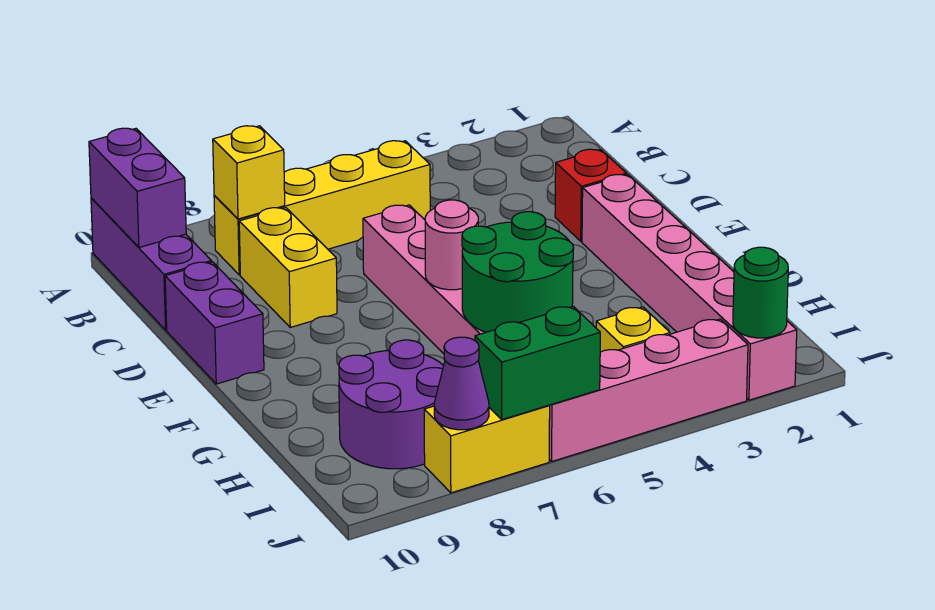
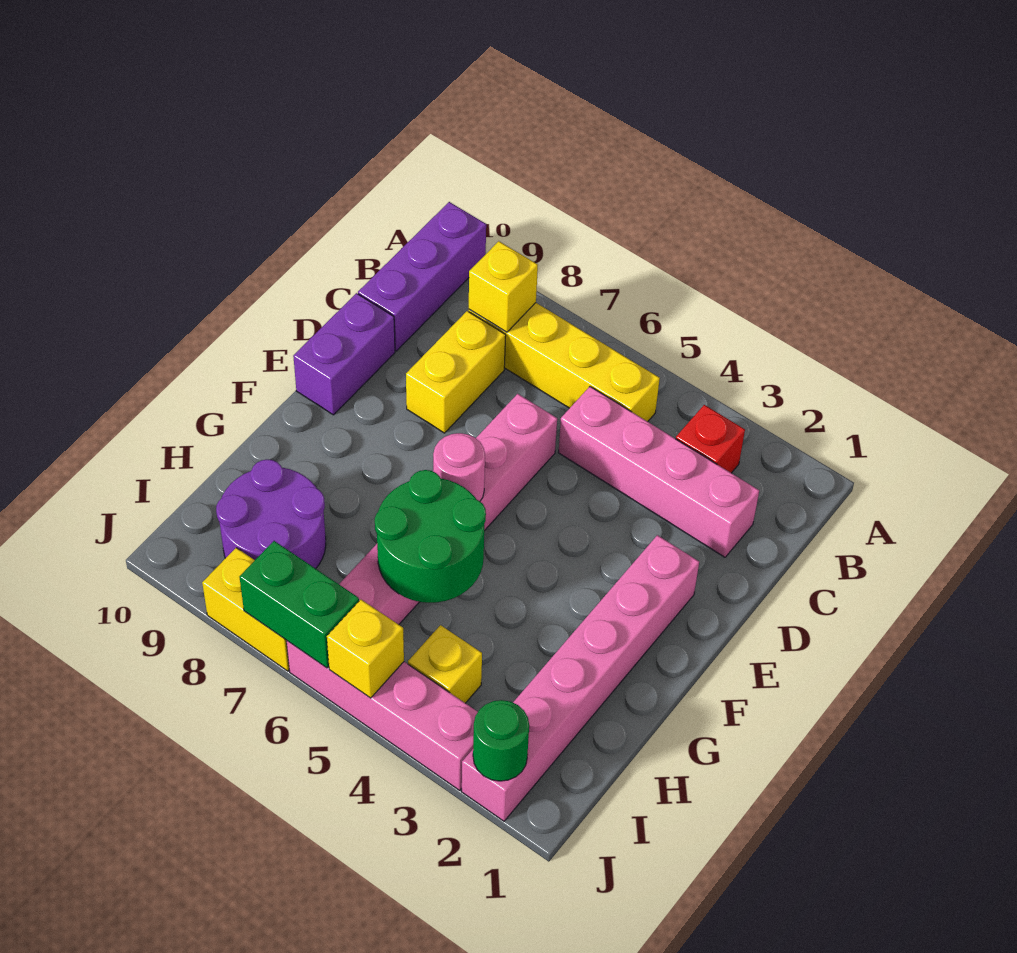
purple 1x2 brick [89,128,186,247] -> none
none -> pink 1x4 brick [558,387,759,557]
red 1x1 brick [555,149,627,241] -> red 1x1 brick moved to [676,405,745,473]
none -> yellow 1x1 brick [327,600,404,698]
purple 1x1 cone [434,337,489,430] -> none

